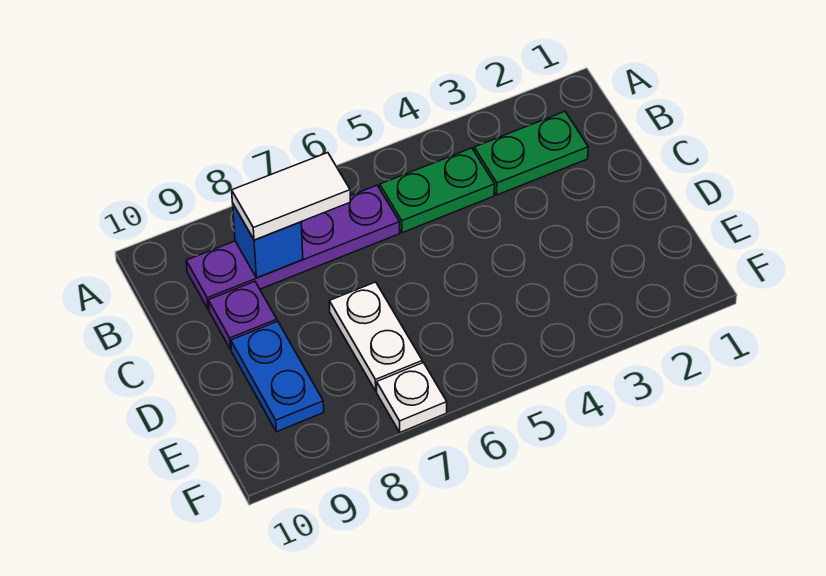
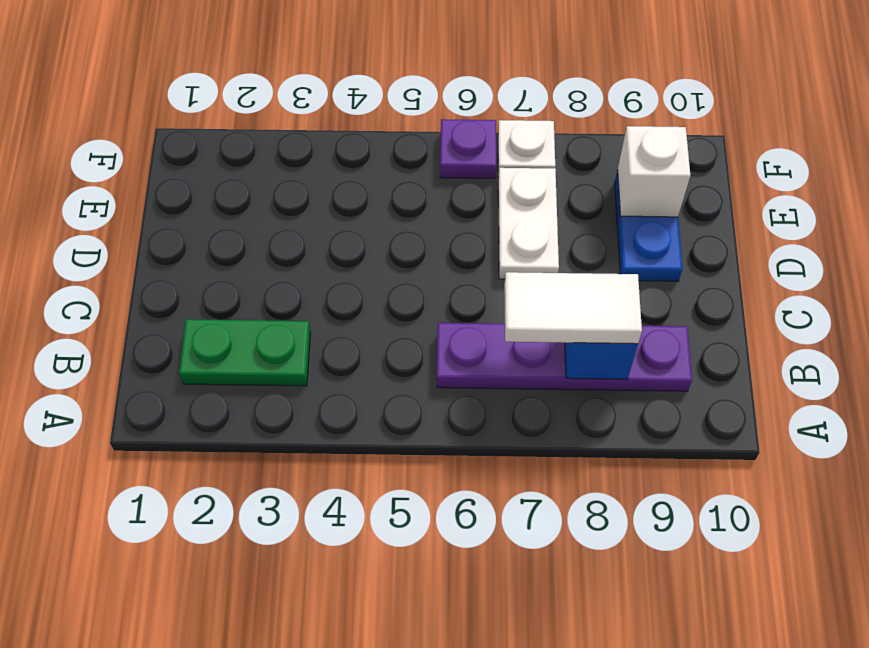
green 1x2 plate [380,148,495,233] -> none
purple 1x1 plate [208,281,277,349] -> purple 1x1 plate moved to [440,119,496,178]
none -> white 1x1 brick [618,126,690,217]

